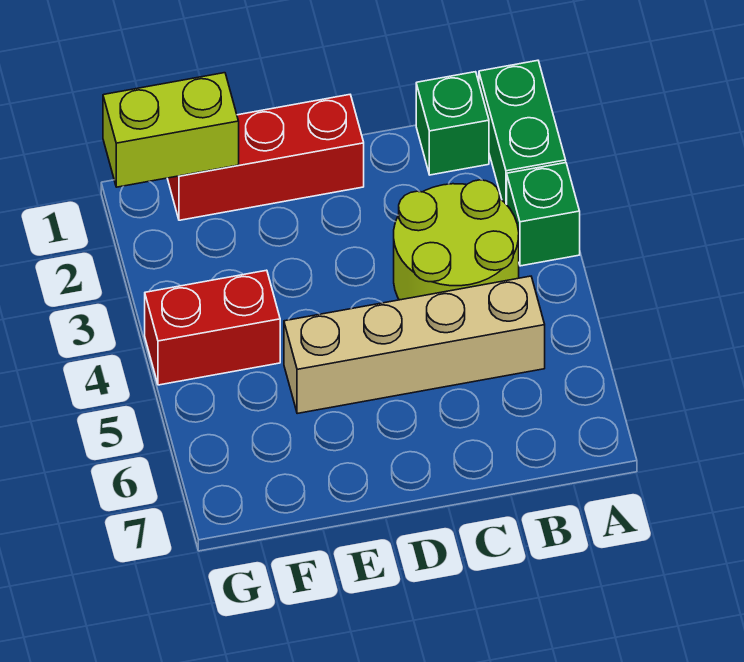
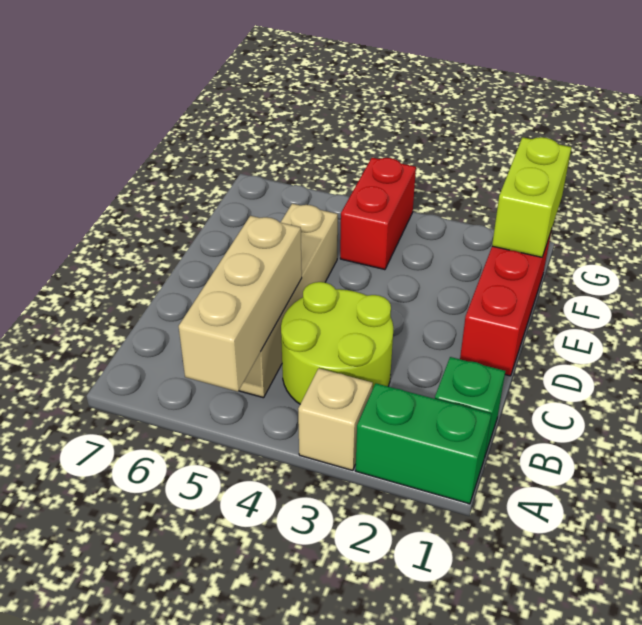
green 1x1 brick [507,163,580,266] -> tan 1x1 brick [298,368,373,470]
none -> tan 1x3 brick [179,216,302,392]

